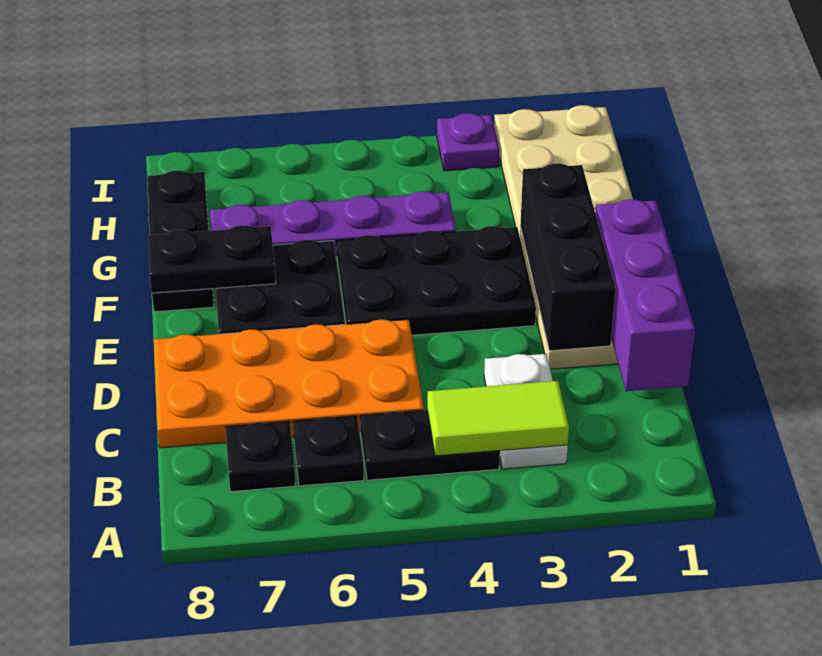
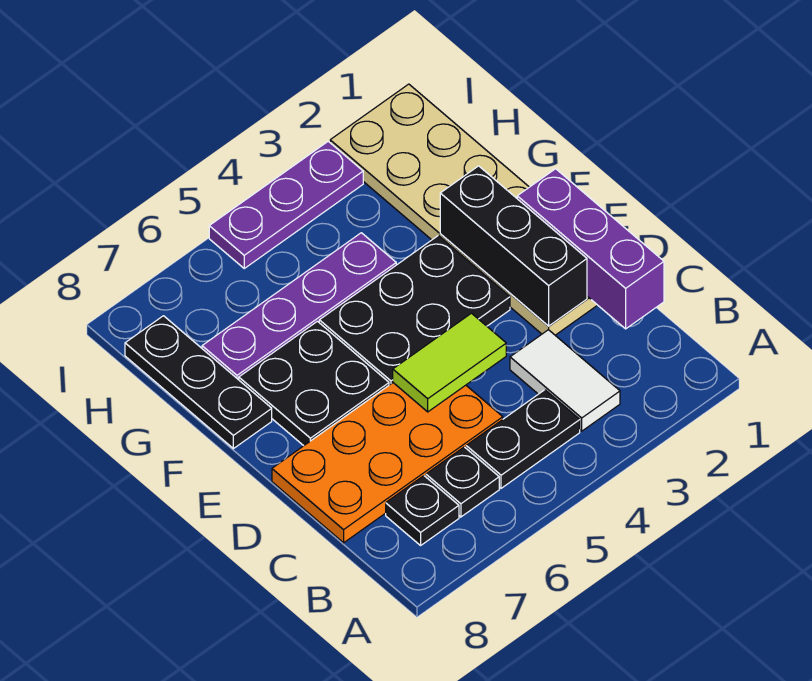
white 1x2 plate [484,354,568,469] -> white 1x2 tile [510,330,620,431]
lime 1x2 tile [427,381,569,456] -> lime 1x2 tile moved to [393,313,506,412]
black 1x2 plate [148,225,276,293] -> none
purple 1x1 plate [437,113,500,171] -> purple 1x3 plate [209,141,363,268]

